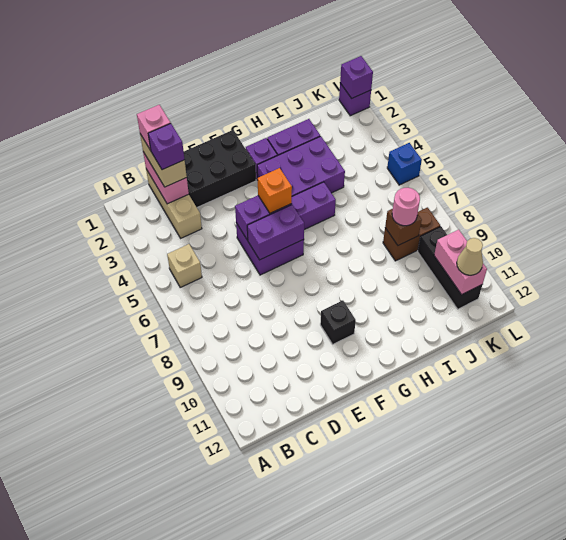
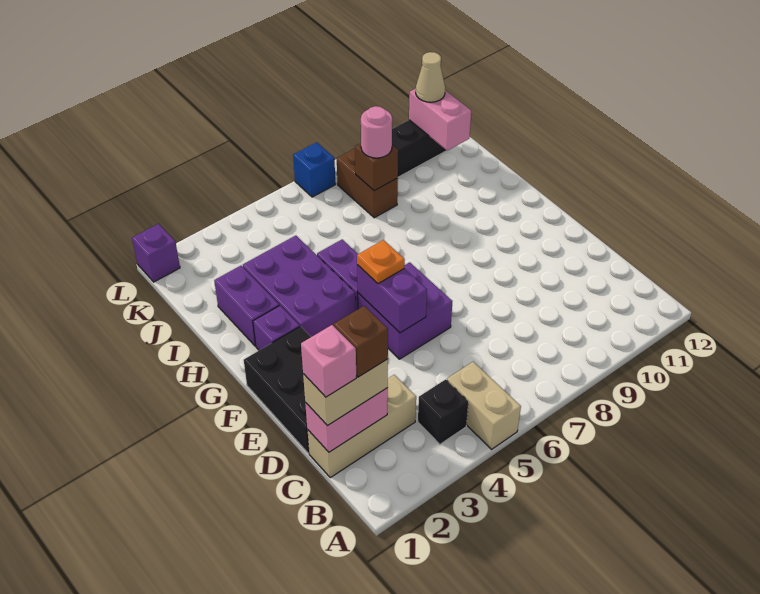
tan 1x1 brick [167,244,202,287] -> tan 1x2 brick [447,362,521,449]
purple 1x1 brick [148,124,185,170] -> brown 1x1 brick [334,306,388,377]
purple 1x2 brick [247,205,304,260] -> none
orange 1x1 brick [258,168,292,213] -> orange 1x1 plate [357,240,405,284]
black 1x1 brick [320,300,356,344] -> black 1x1 brick moved to [418,379,468,444]
pink 1x2 brick [434,230,487,295] -> pink 1x2 brick turned to [409,88,471,150]
purple 1x1 brick [340,56,373,98] -> none
blue 1x1 brick [387,143,422,185] -> blue 1x1 brick moved to [293,142,335,197]

